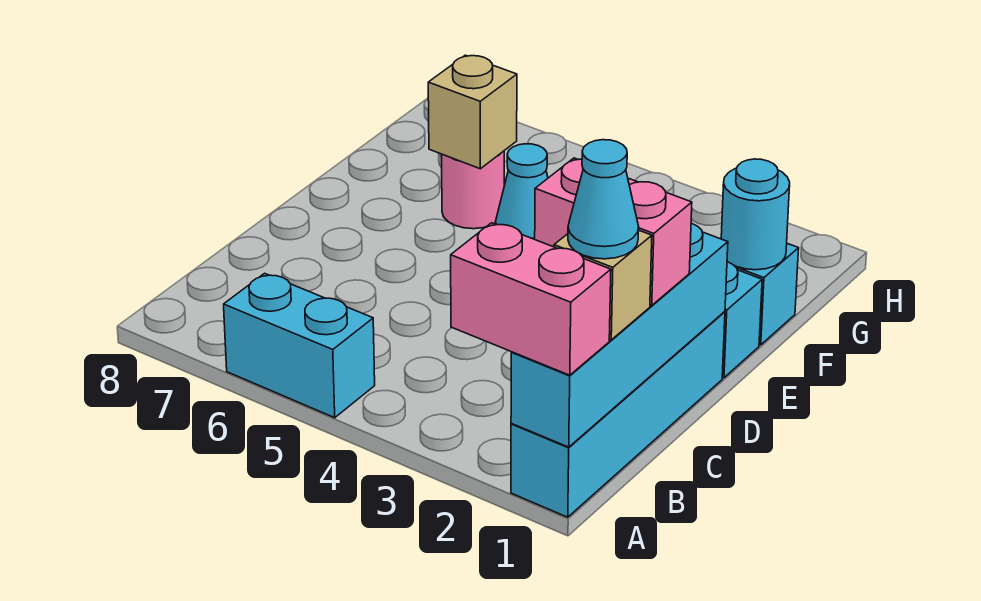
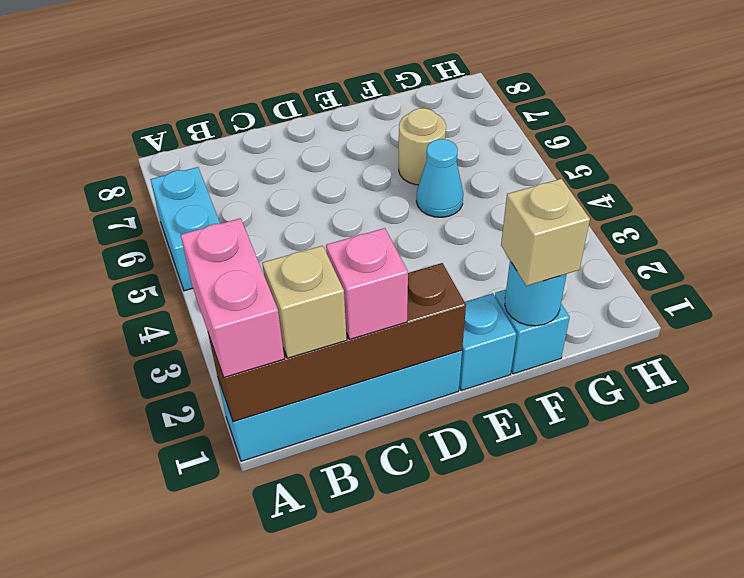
cyan 1x4 brick [511,224,728,447] -> brown 1x4 brick [208,263,466,422]
cyan 1x1 cone [568,140,639,259] -> none
pink 1x2 brick [535,158,692,305] -> pink 1x1 brick [326,228,408,339]
pink 1x1 round brick [442,151,504,229] -> tan 1x1 round brick [399,108,446,185]
tan 1x1 brick [428,55,517,169] -> tan 1x1 brick moved to [501,179,590,286]

